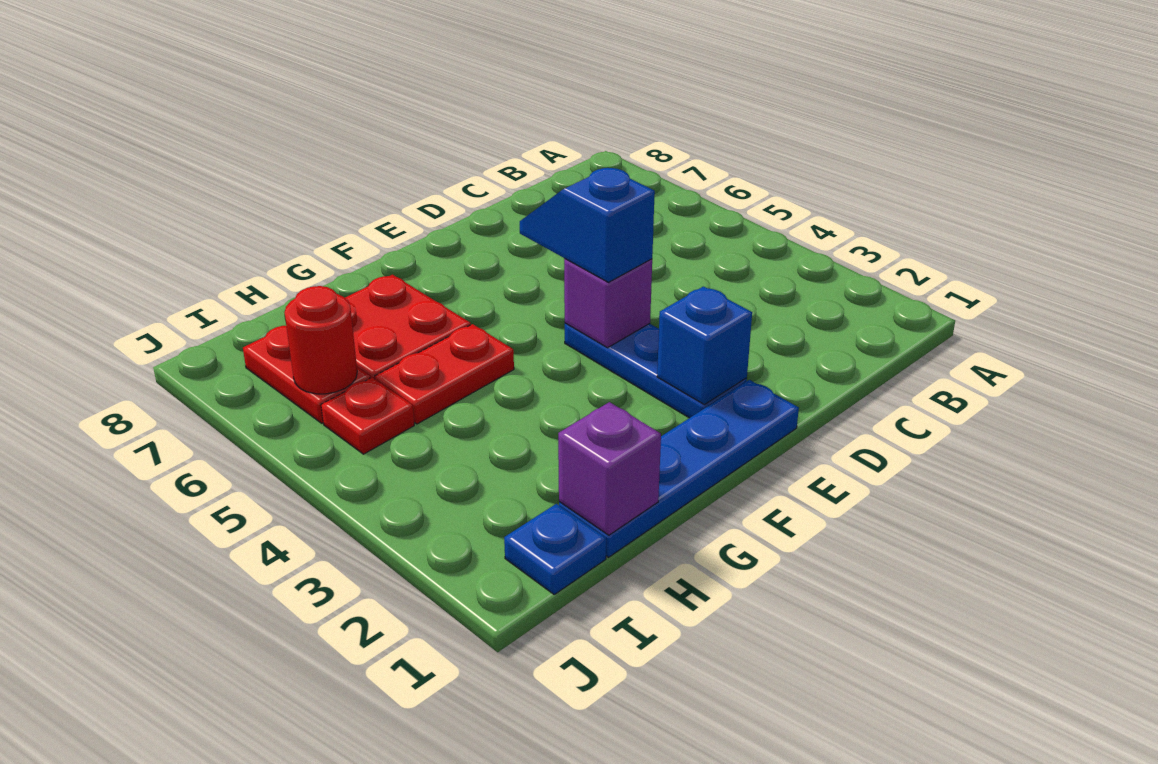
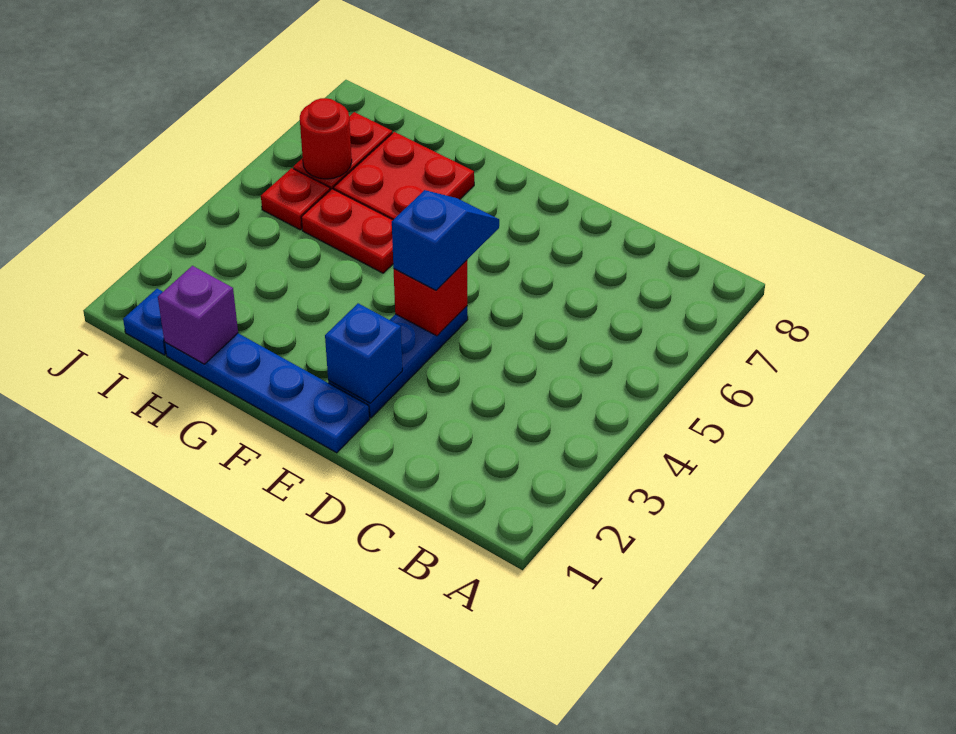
purple 1x1 brick [564,259,652,348] -> red 1x1 brick [394,260,467,336]

